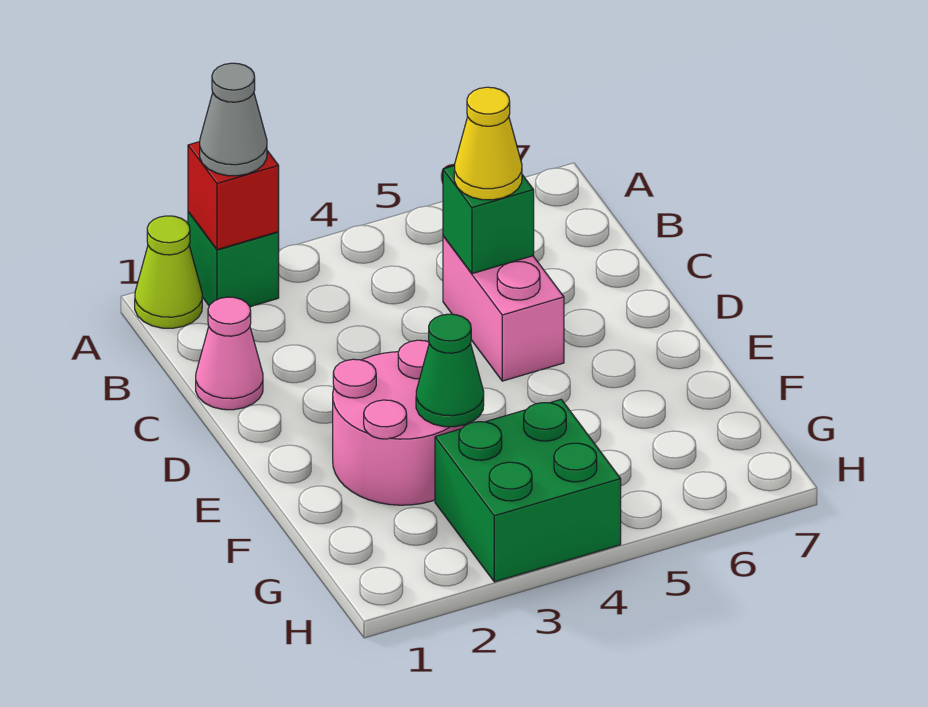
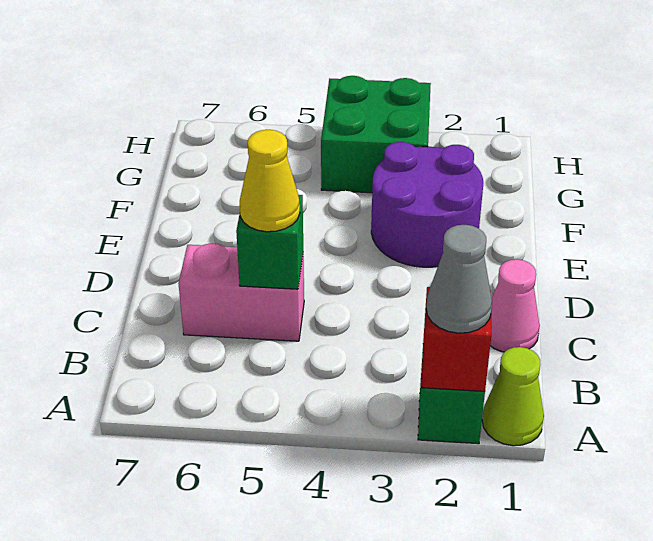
pink 1x2 brick [443,236,564,381] -> pink 1x2 brick turned to [178,244,304,341]
pink 2x2 round brick [333,340,472,505] -> purple 2x2 round brick [371,142,483,267]
green 1x1 cone [416,314,484,427] -> none

